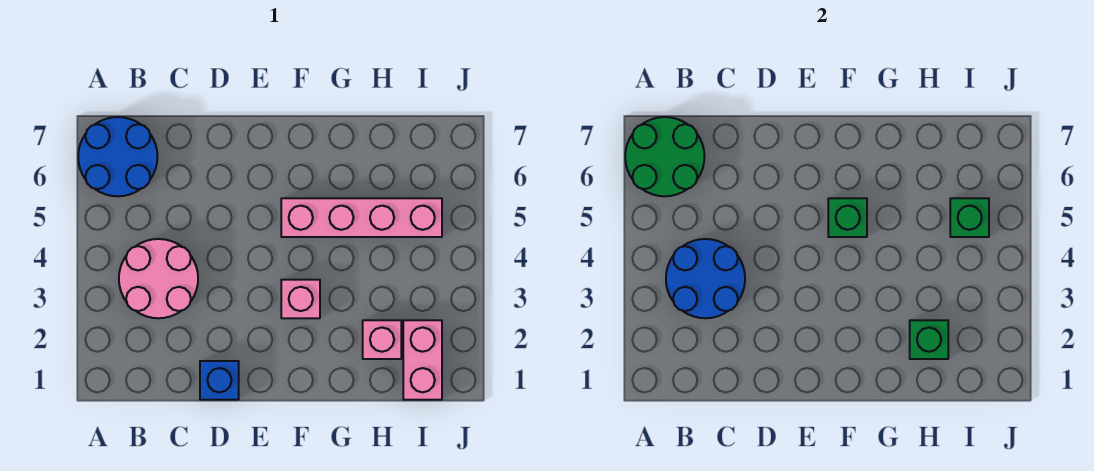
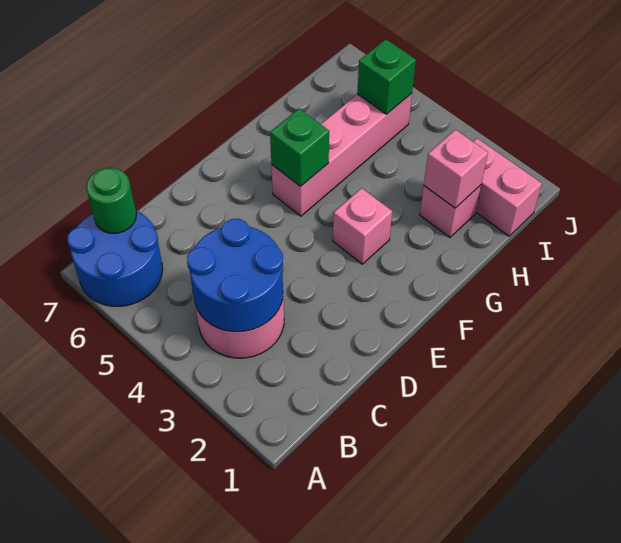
green 2x2 round brick [625,117,705,196] -> green 1x1 round brick [86,168,136,233]
blue 1x1 brick [200,361,239,400] -> none
green 1x1 brick [910,320,948,359] -> pink 1x1 brick [424,130,488,208]

